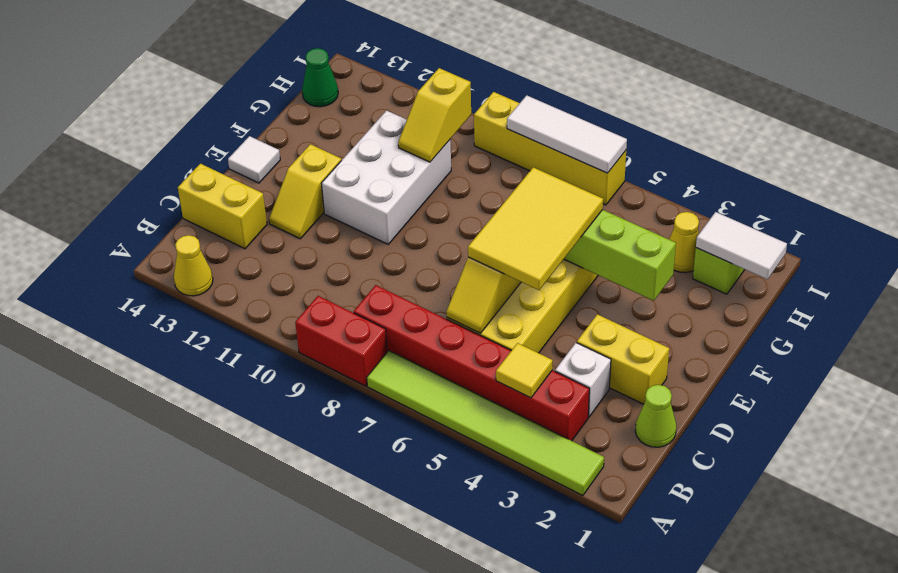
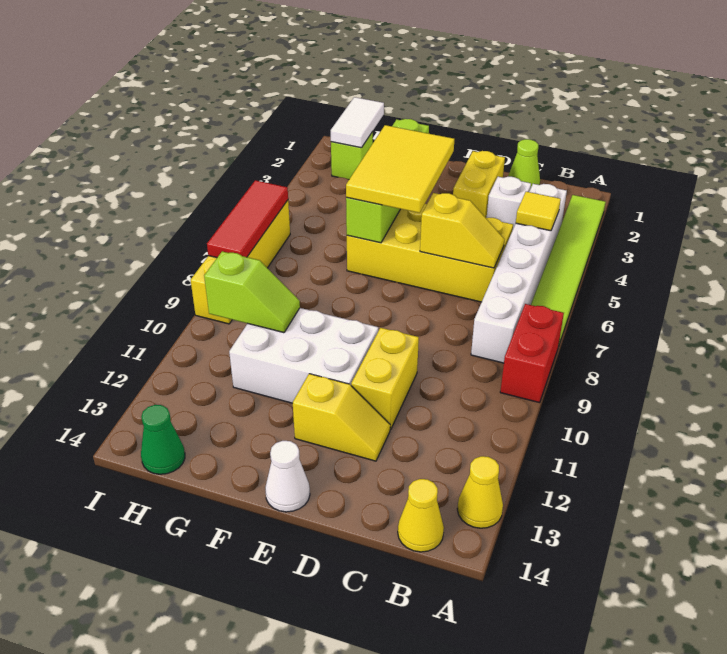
red 1x6 brick [354,285,589,441] -> white 1x6 brick [471,184,567,363]
yellow 1x2 brick [178,164,267,249] -> yellow 1x2 brick moved to [351,328,419,430]
yellow 2x3 tile [468,167,603,290] -> yellow 2x3 tile turned to [346,125,454,213]
white 1x1 tile [228,136,280,183] -> white 1x1 cone [265,441,310,512]
yellow 1x2 slope [398,68,471,162] -> lime 1x2 slope [204,251,300,333]
yellow 1x1 cone [669,212,699,273] -> yellow 1x1 cone moved to [398,479,444,552]
white 1x3 tile [507,95,627,173] -> red 1x3 tile [207,180,288,258]

